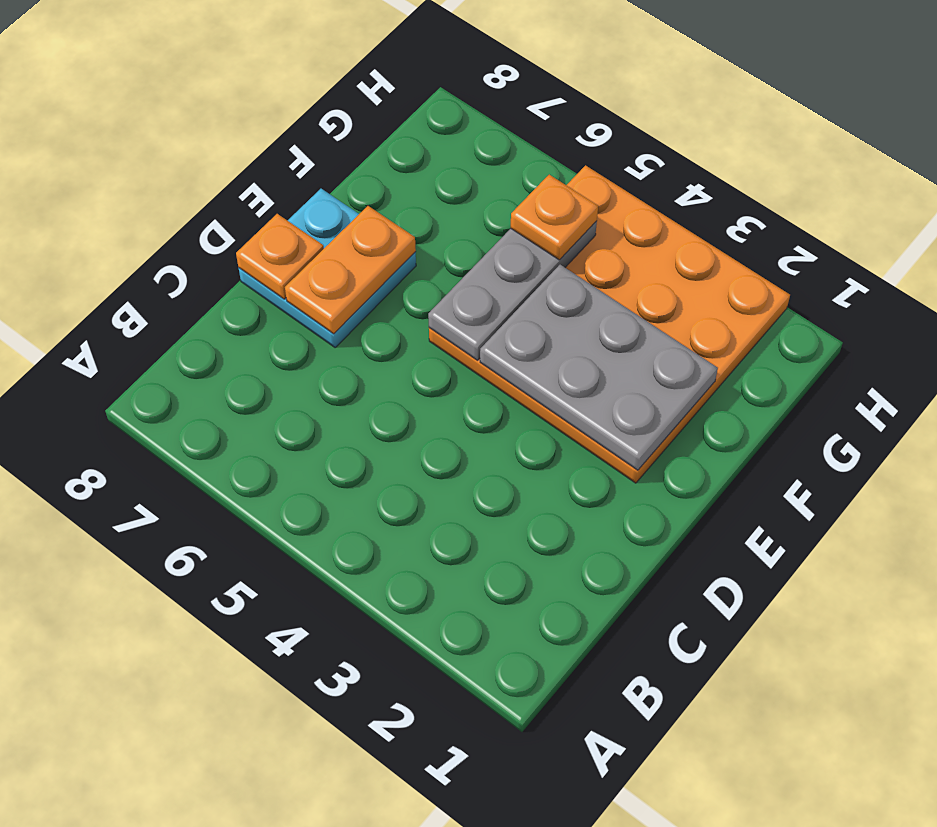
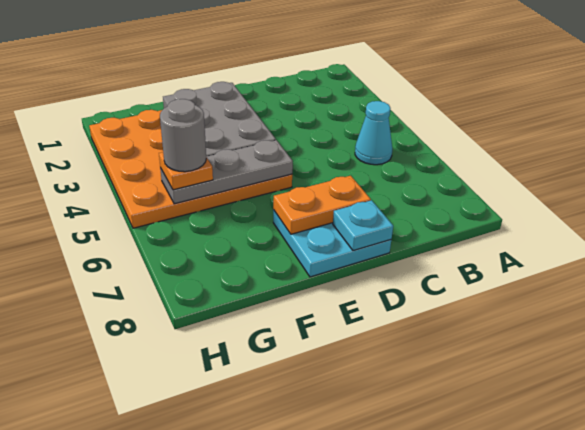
none -> cyan 1x1 cone [355,101,392,165]
orange 1x1 plate [236,214,324,299] -> cyan 1x1 plate [333,200,393,251]
none -> grey 1x1 round brick [160,99,206,172]

